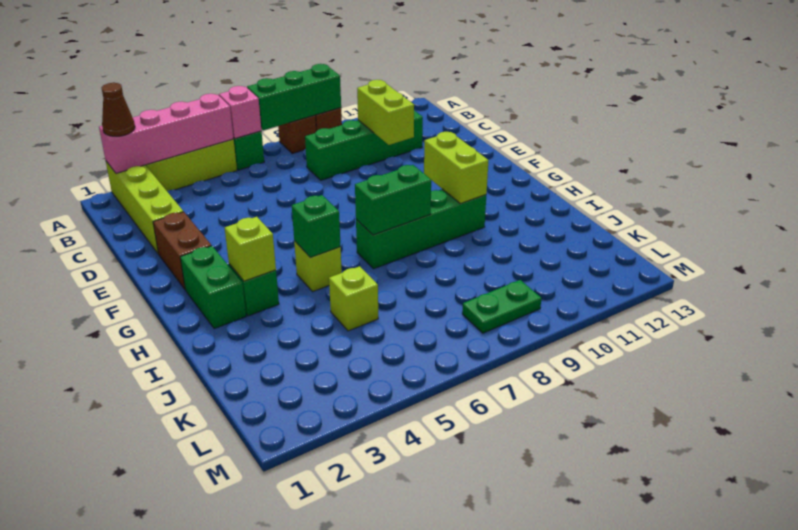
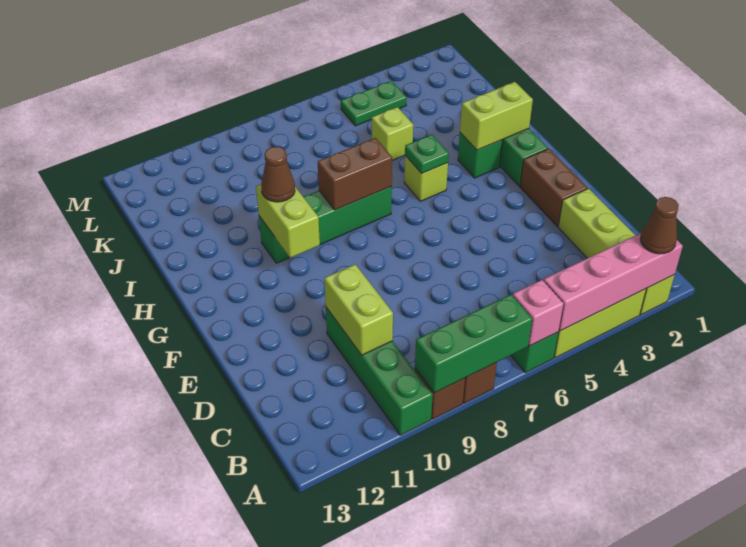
green 1x4 brick [305,111,423,180] -> green 1x4 brick turned to [326,308,433,435]
lime 1x1 brick [225,217,276,281] -> lime 1x2 brick [460,82,533,150]
green 1x1 brick [292,195,341,257] -> green 1x1 plate [405,135,449,173]
green 1x2 brick [355,165,431,235] -> brown 1x2 brick [318,138,392,210]
none -> brown 1x1 cone [261,146,295,202]
green 1x2 plate [462,280,541,333] -> green 1x2 plate moved to [341,81,407,126]

